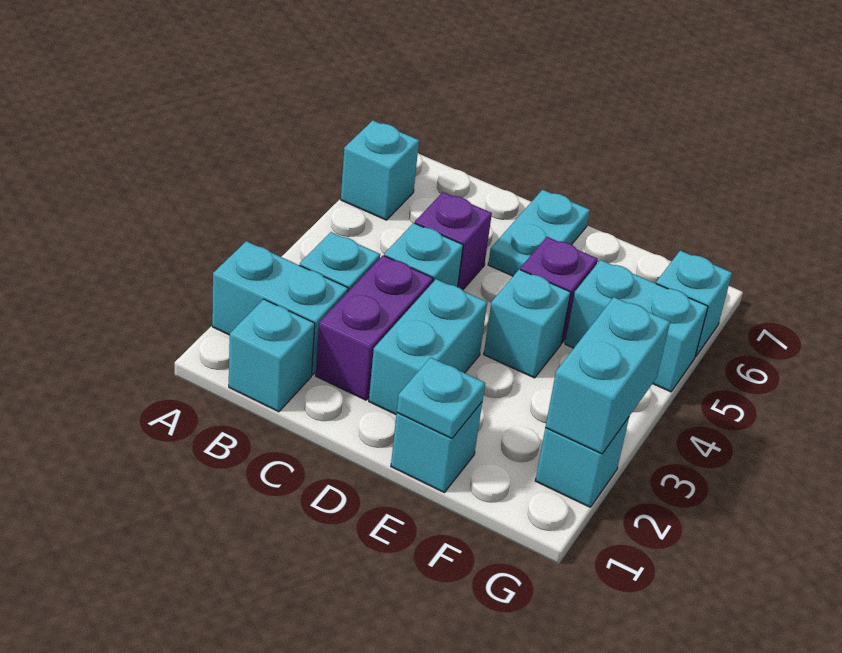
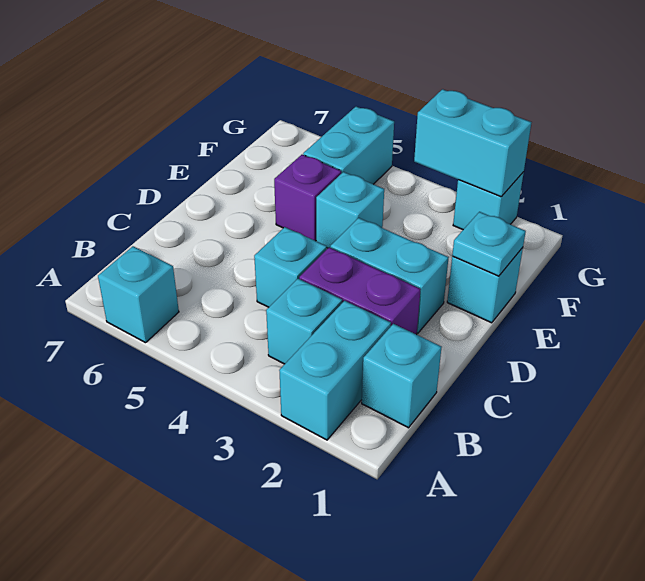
purple 1x1 brick [415,192,492,290] -> none
cyan 1x2 plate [488,190,590,276] -> none
cyan 1x1 brick [656,251,732,357] -> none

